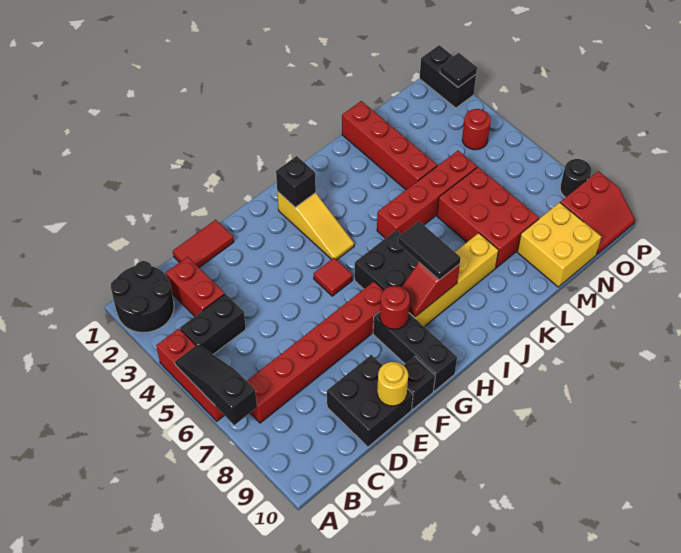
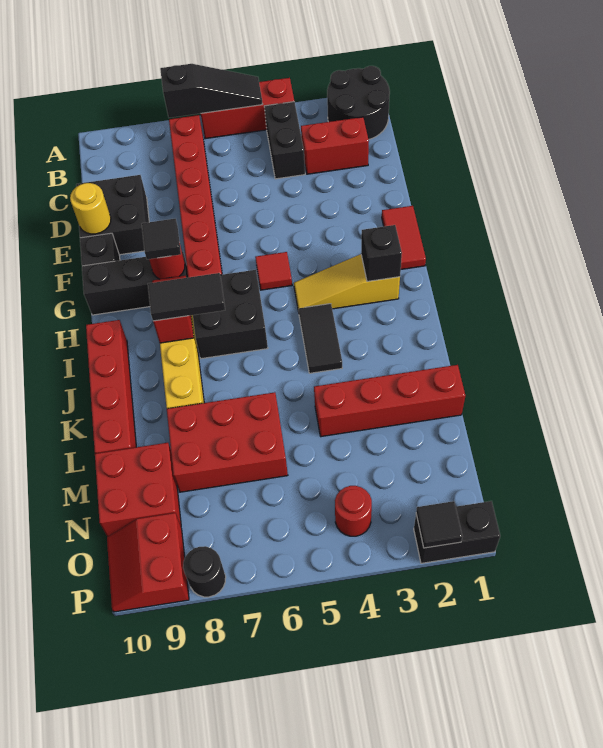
red 1x2 tile [173,220,234,267] -> red 1x2 tile moved to [382,206,426,269]
none -> black 1x1 tile [142,219,181,259]
none -> black 1x2 tile [299,304,342,373]
red 1x4 brick [377,151,477,238] -> red 1x4 brick moved to [86,320,136,454]
yellow 2x2 brick [517,202,601,287] -> red 2x2 brick [95,443,181,537]

